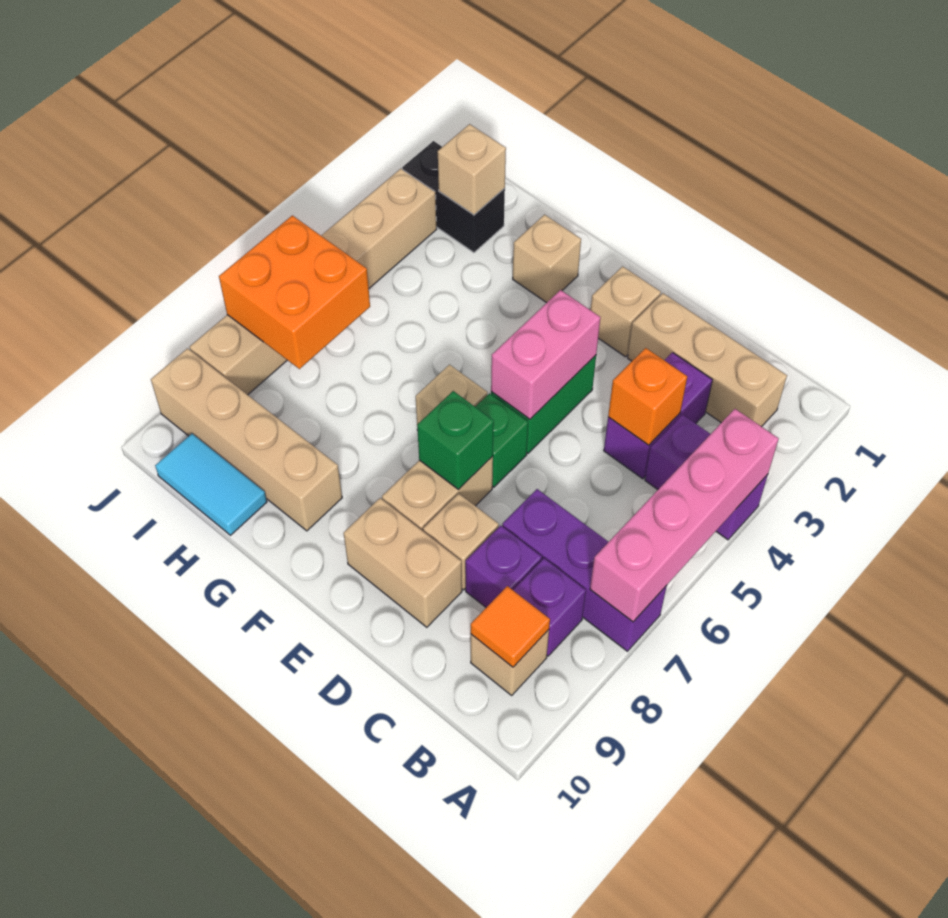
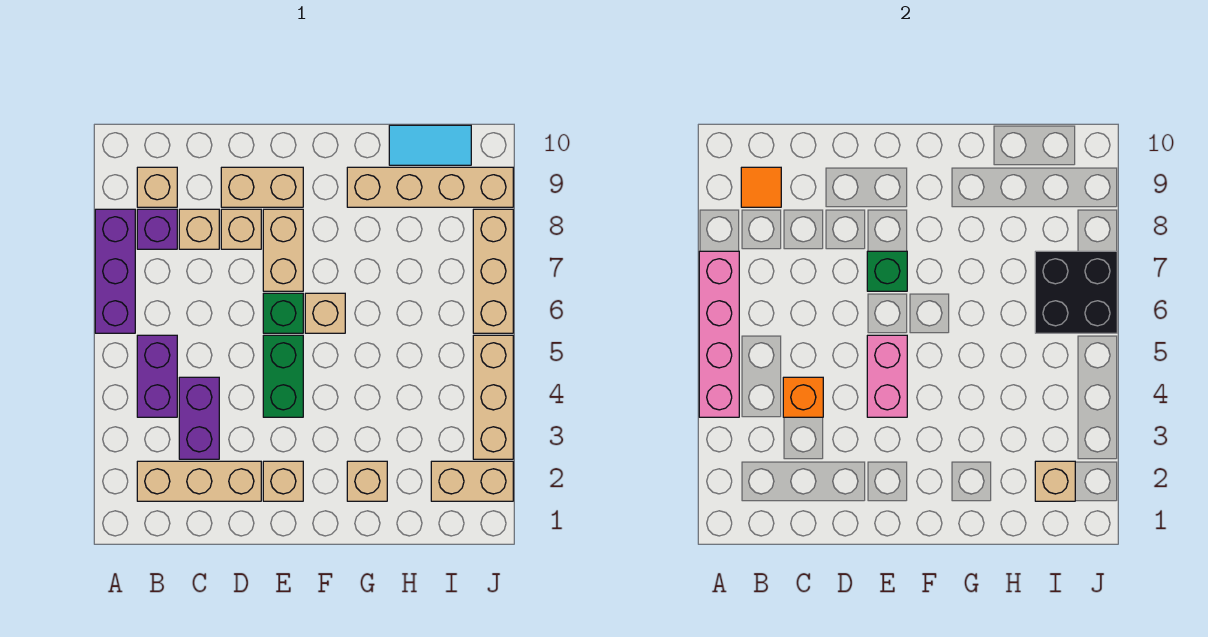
purple 1x2 brick [645,415,768,540] -> purple 1x2 brick turned to [137,335,177,417]
purple 1x3 brick [502,489,667,651] -> purple 1x3 brick turned to [95,209,135,333]
purple 1x1 brick [465,525,542,607] -> tan 1x1 brick [179,209,219,249]
black 1x2 brick [402,141,505,253] -> tan 1x2 brick [431,461,513,501]
orange 2x2 brick [219,215,370,369] -> black 2x2 brick [1035,251,1117,333]

